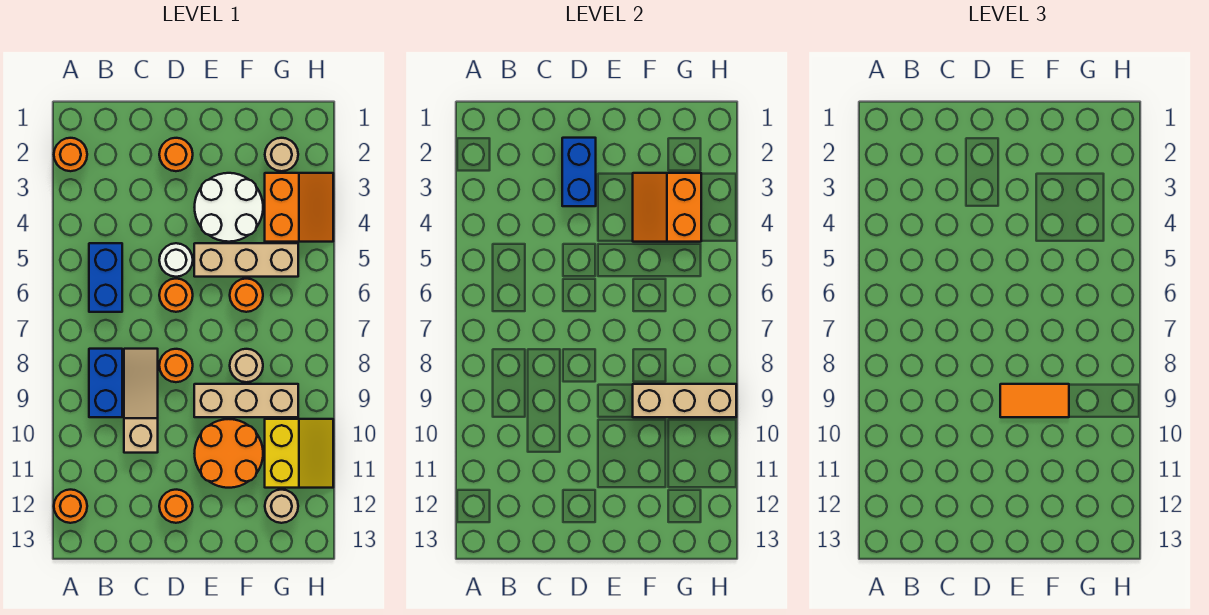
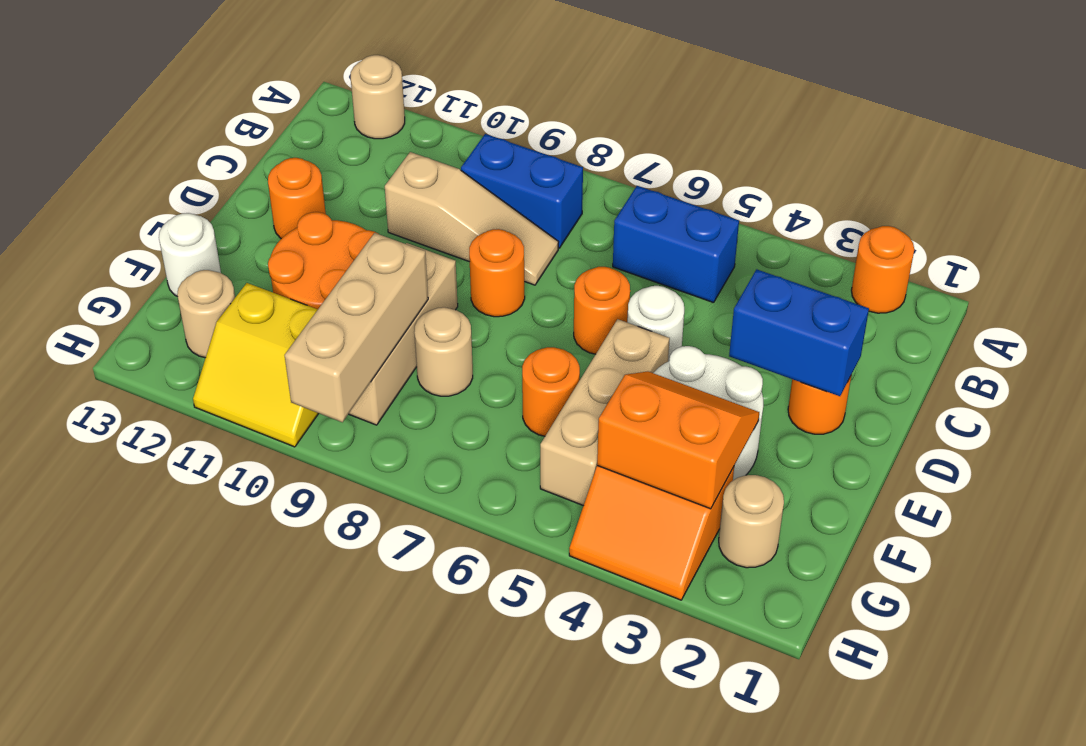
orange 1x1 round brick [54,490,87,523] -> tan 1x1 round brick [351,55,405,139]
orange 1x2 tile [1000,384,1069,417] -> none
none -> white 1x1 round brick [159,213,221,297]

